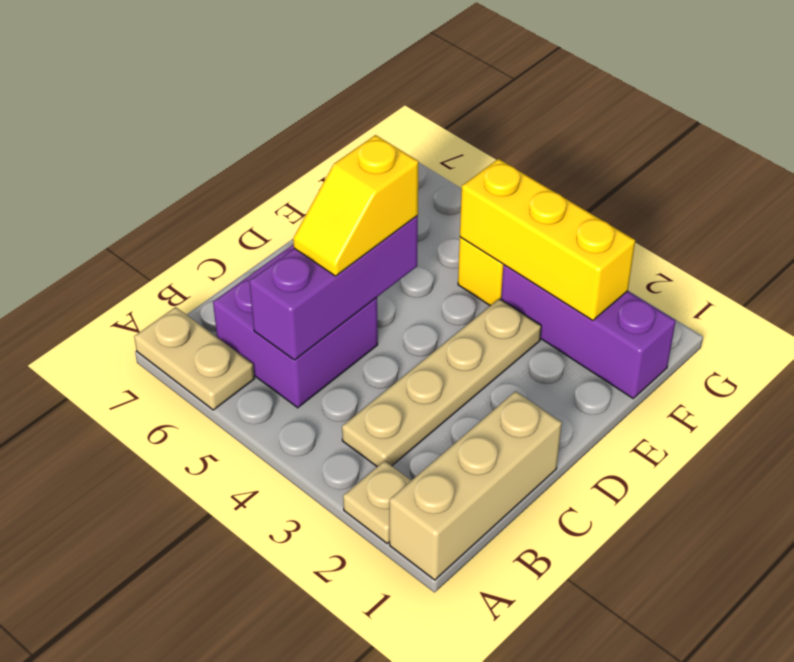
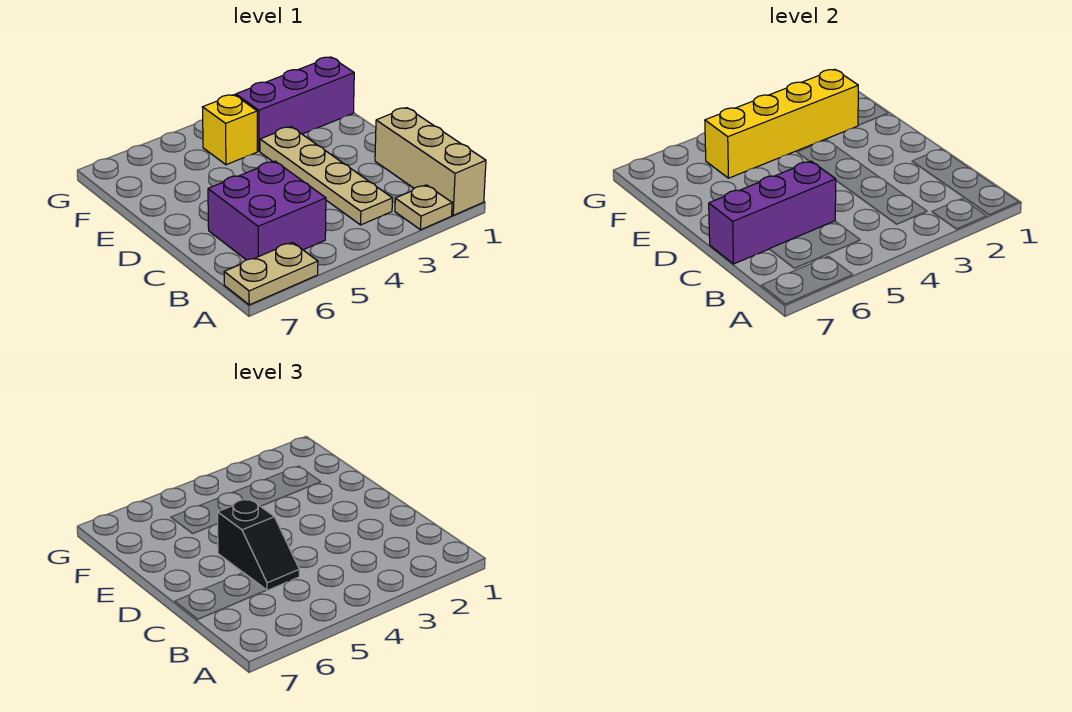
purple 1x3 brick [249,216,418,360] -> purple 1x3 brick turned to [709,161,836,264]
yellow 1x2 slope [293,135,419,276] -> black 1x2 slope [218,499,299,590]
yellow 1x3 brick [460,159,635,320] -> yellow 1x4 brick [705,69,858,178]

